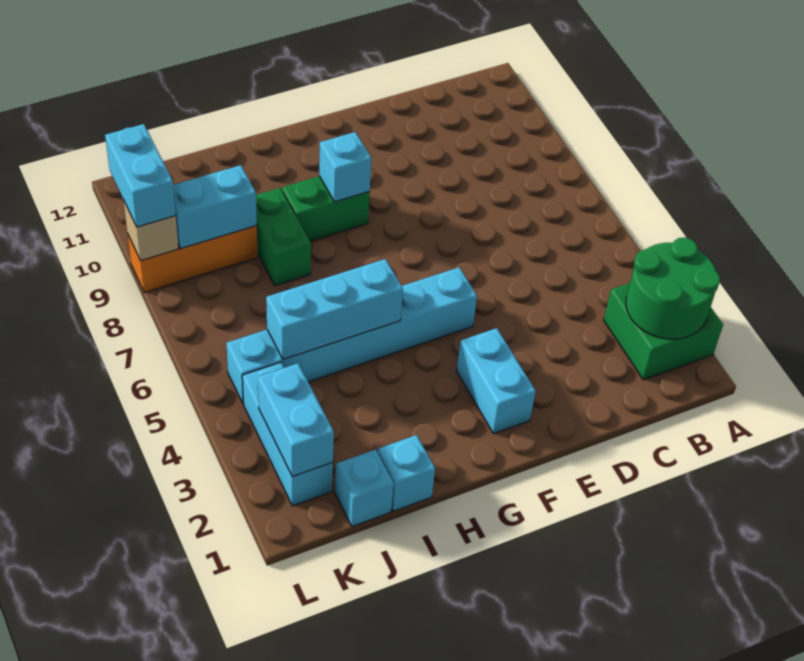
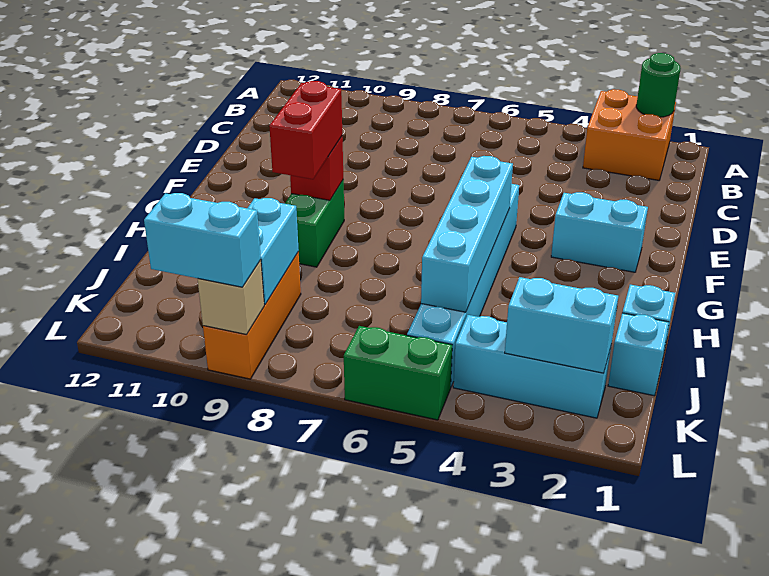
green 2x2 brick [604,283,723,380] -> orange 2x2 brick [583,89,676,180]
green 2x2 round brick [626,237,720,339] -> green 1x1 round brick [636,53,681,117]
cyan 1x1 brick [319,132,371,202] -> red 1x1 brick [290,136,343,200]
none -> red 1x2 brick [269,81,342,179]
cyan 1x3 brick [266,259,403,359] -> cyan 1x4 brick [421,156,513,312]
green 1x2 brick [256,188,311,286] -> green 1x2 brick moved to [344,326,452,420]

